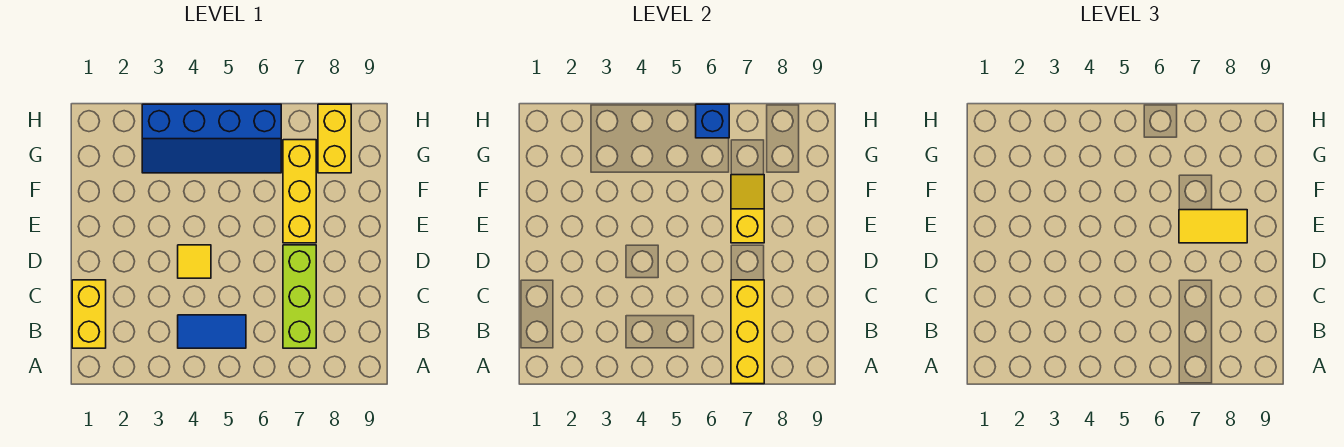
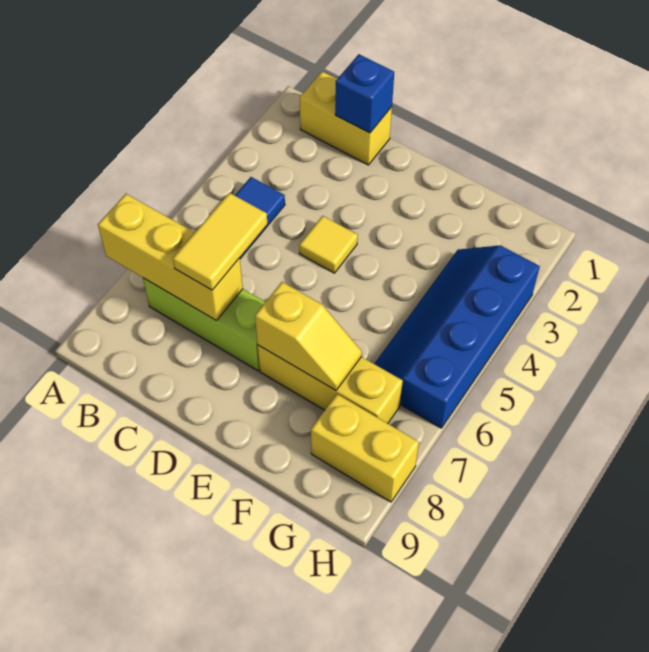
yellow 1x2 tile [1179,210,1247,243] -> yellow 1x2 tile moved to [173,193,267,290]
blue 1x1 brick [696,104,729,138] -> blue 1x1 brick moved to [335,54,394,133]

